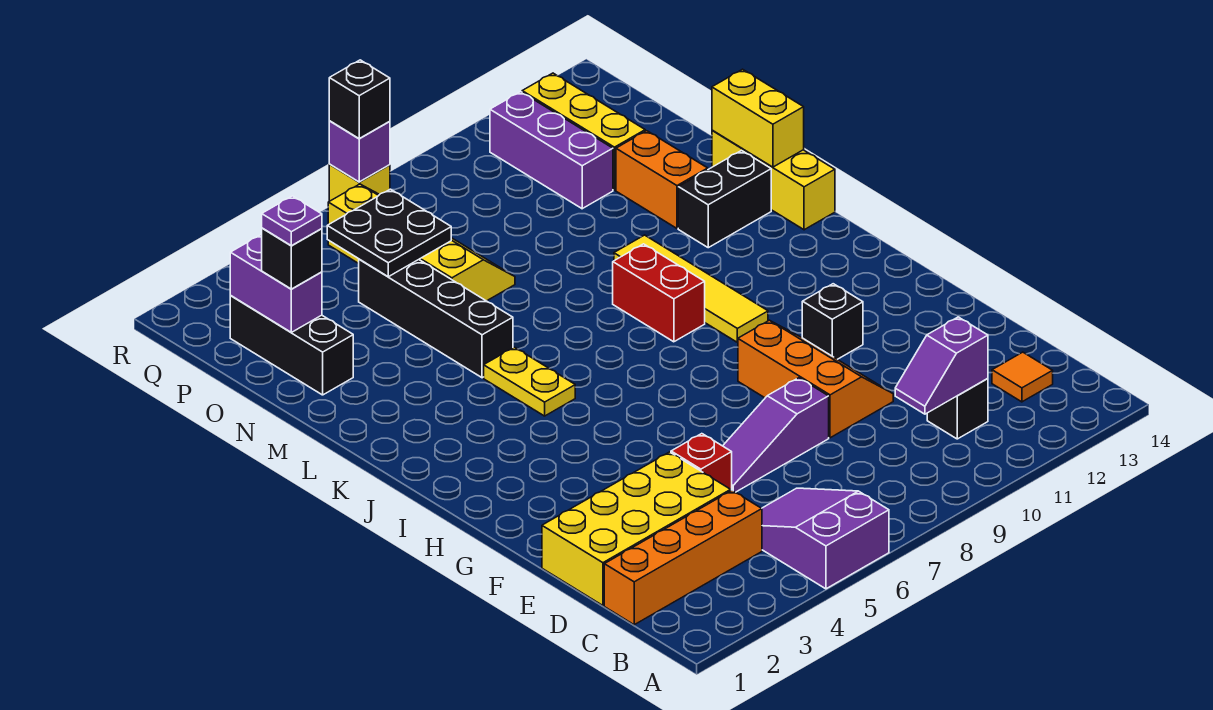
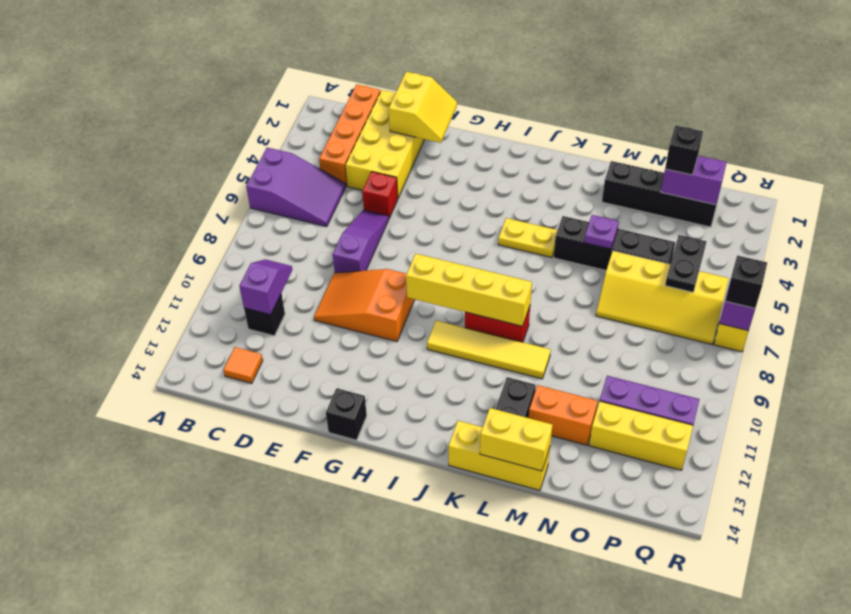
none -> yellow 2x2 slope [389,72,457,143]
orange 2x3 slope [738,320,893,438] -> orange 2x3 slope turned to [314,269,415,342]
black 1x1 brick [802,284,863,359] -> black 1x1 brick moved to [326,388,367,440]
none -> yellow 1x4 brick [406,254,532,326]
black 1x3 brick [230,296,353,395] -> black 1x4 brick [602,161,719,227]
purple 1x1 plate [262,196,322,246] -> purple 1x1 plate moved to [584,215,619,249]
black 2x2 plate [327,189,451,277] -> black 1x2 plate [665,235,706,292]

